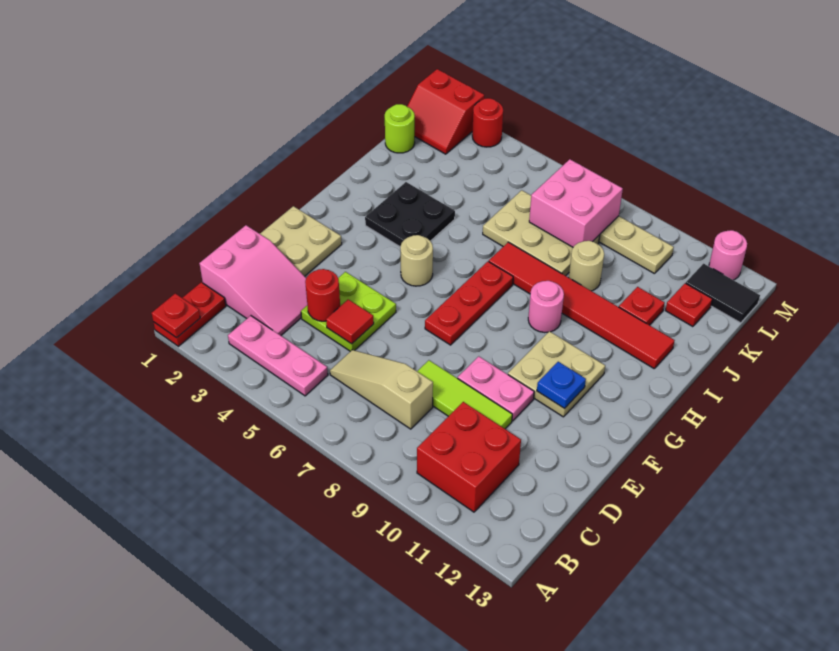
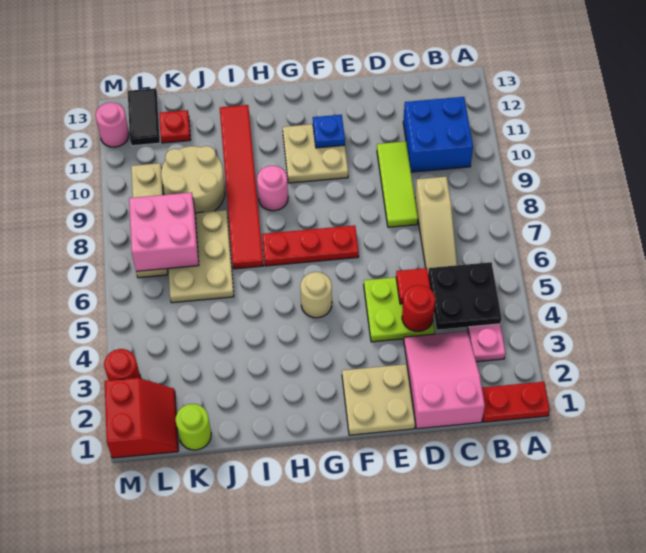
red 1x1 plate [152,293,200,338] -> none
red 2x2 brick [417,402,521,512] -> blue 2x2 brick [403,97,473,172]
pink 1x2 plate [458,356,534,421] -> none
black 2x2 plate [365,182,455,247] -> black 2x2 plate moved to [428,262,502,330]
tan 1x1 round brick [569,241,604,291] -> tan 2x2 round brick [161,146,225,213]
red 1x1 plate [619,287,665,325] -> none

